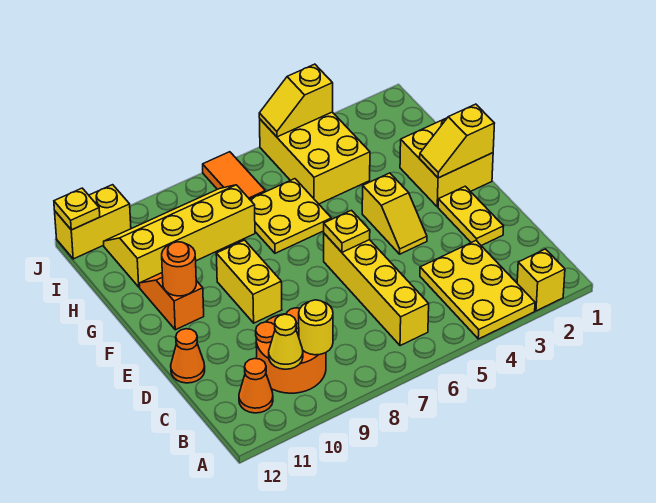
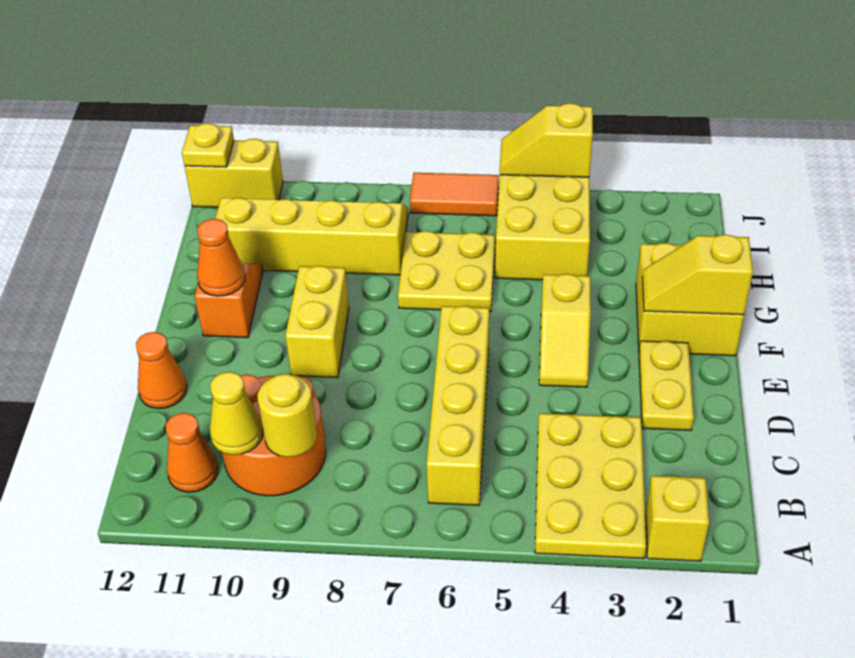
yellow 1x1 plate [324,210,370,252] -> none
orange 1x1 round brick [162,242,196,296] -> orange 1x1 cone [197,219,245,296]
orange 1x2 tile [203,152,265,199] -> orange 1x2 tile turned to [410,173,499,216]

